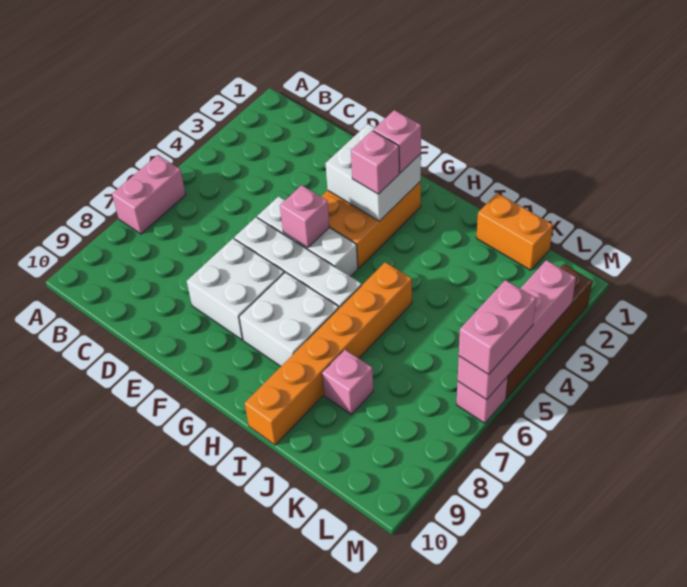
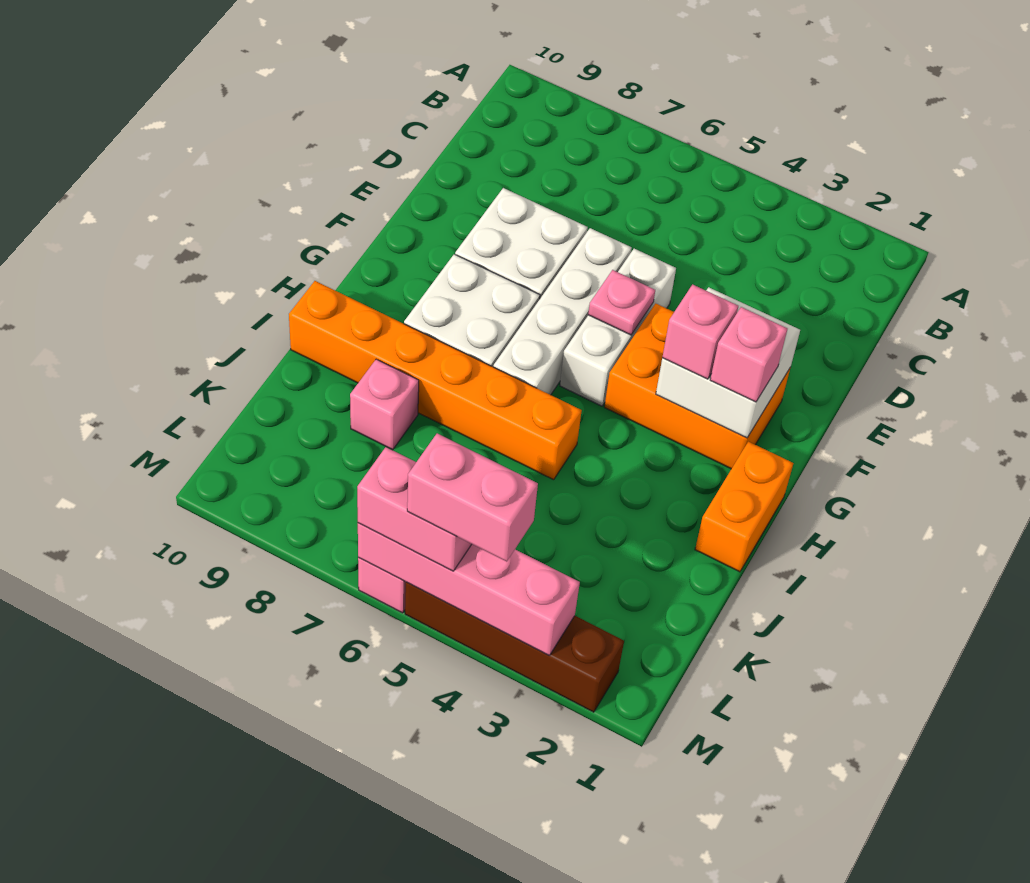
pink 1x2 brick [112,155,186,234] -> pink 1x2 brick moved to [407,433,538,562]
pink 1x1 brick [280,185,329,248] -> pink 1x1 plate [588,270,655,335]
orange 1x2 brick [476,193,553,270] -> orange 1x2 brick moved to [695,442,793,572]

